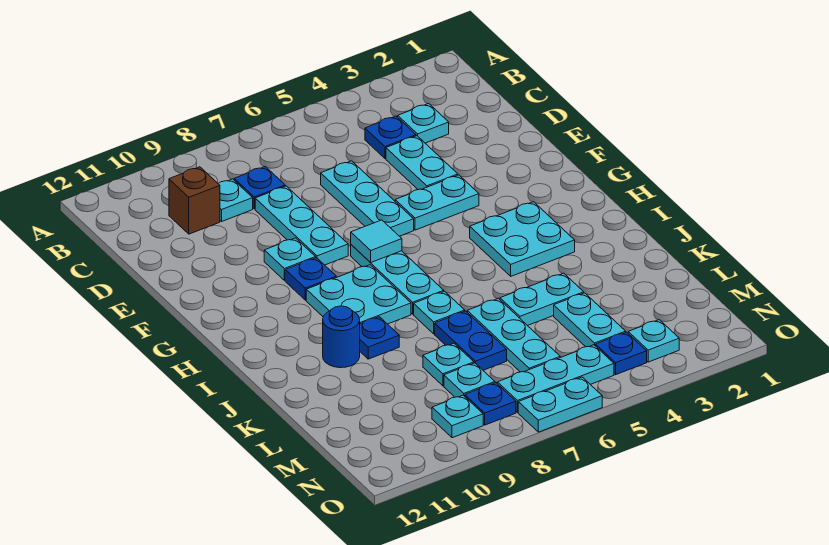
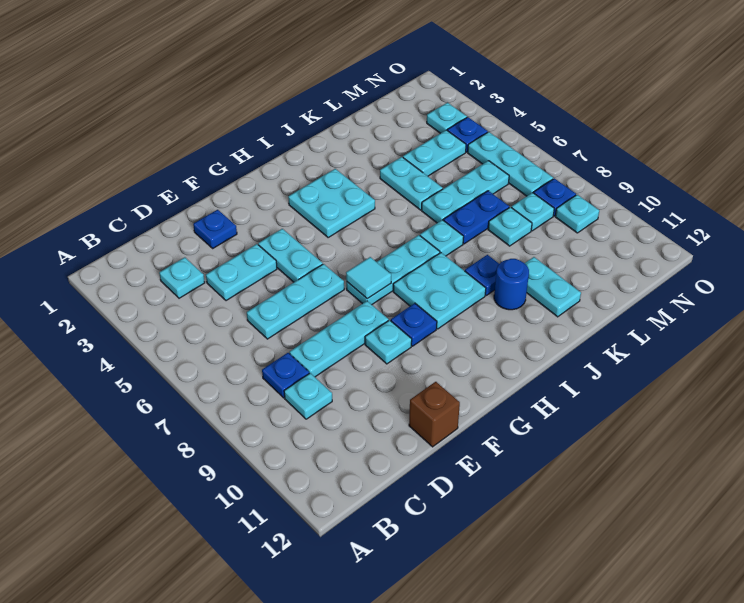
blue 1x1 plate [365,116,416,158] -> blue 1x1 plate moved to [193,210,237,248]
brown 1x1 brick [169,167,220,234] -> brown 1x1 brick moved to [409,382,460,447]
cyan 1x2 plate [518,377,602,432] -> cyan 1x2 plate moved to [525,257,581,317]

